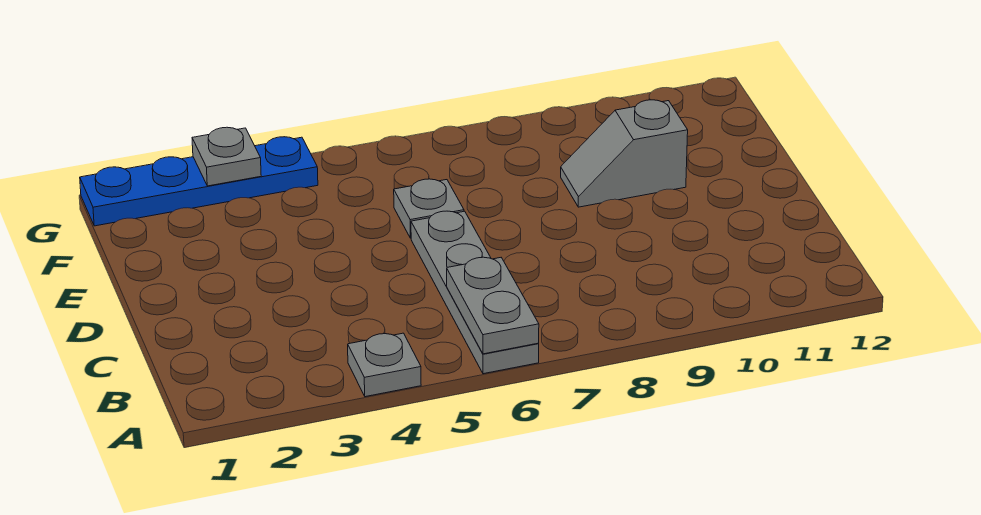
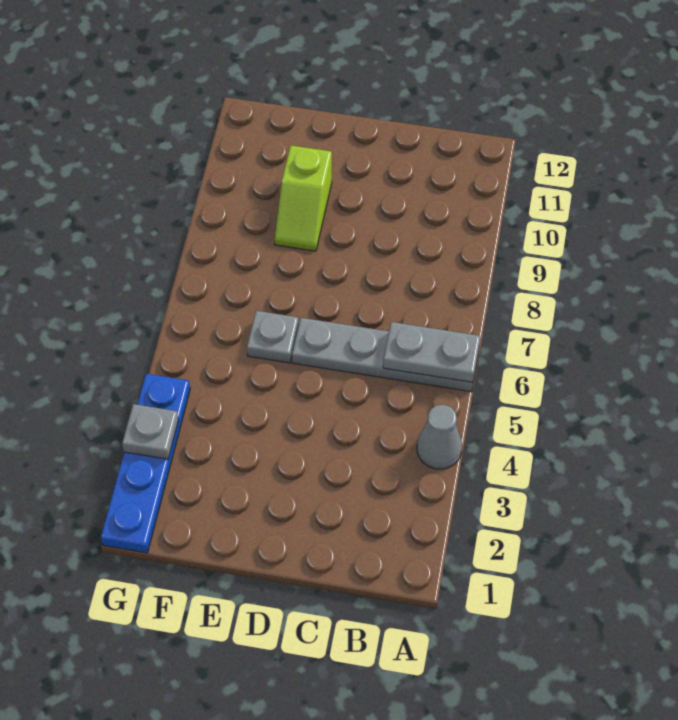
grey 1x1 plate [348,333,421,397] -> grey 1x1 cone [417,405,462,469]
grey 1x2 slope [561,100,688,207] -> lime 1x2 slope [275,146,332,251]

